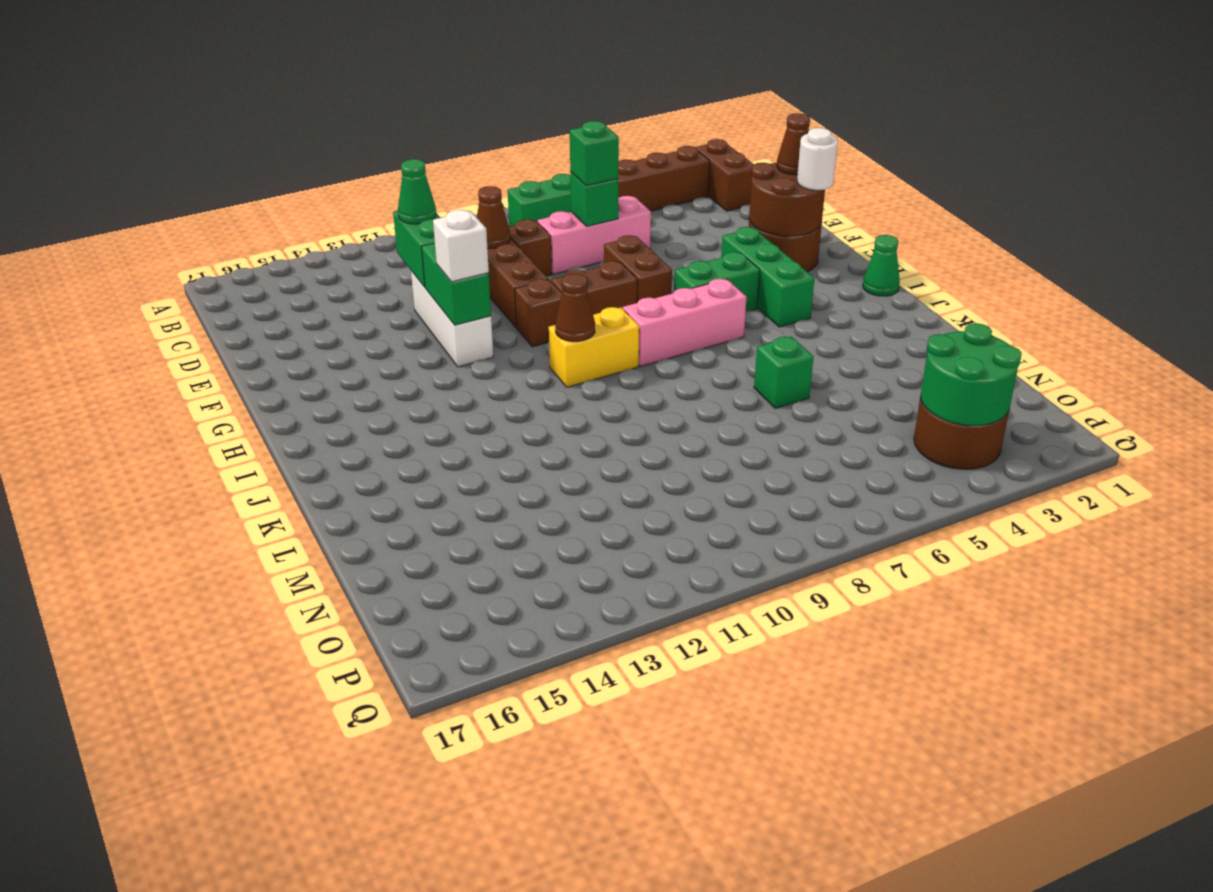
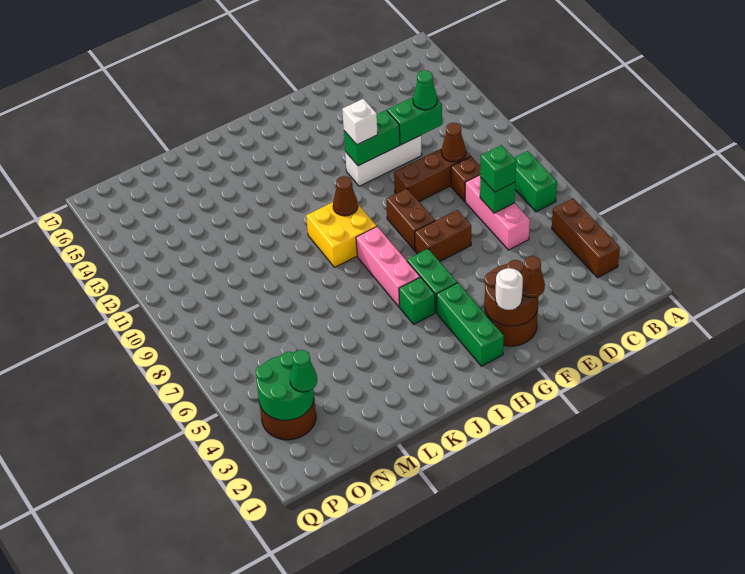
brown 1x2 brick [695,139,754,211] -> none
green 1x3 brick [721,227,815,327] -> green 1x3 brick turned to [437,283,504,366]
brown 1x1 brick [515,279,562,347] -> none
green 1x1 cone [863,235,900,296] -> green 1x1 cone moved to [290,350,317,392]
yellow 1x2 brick [549,307,639,387] -> yellow 2x2 brick [306,202,377,267]
green 1x1 brick [754,337,814,408] -> green 1x1 brick moved to [399,277,435,324]

